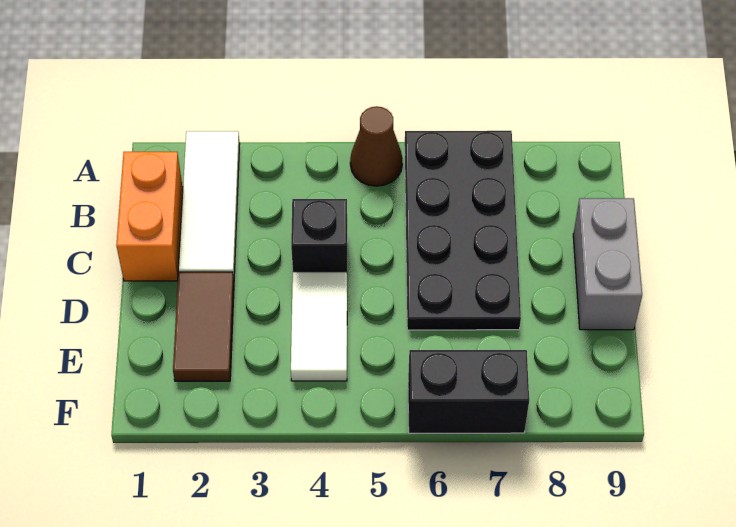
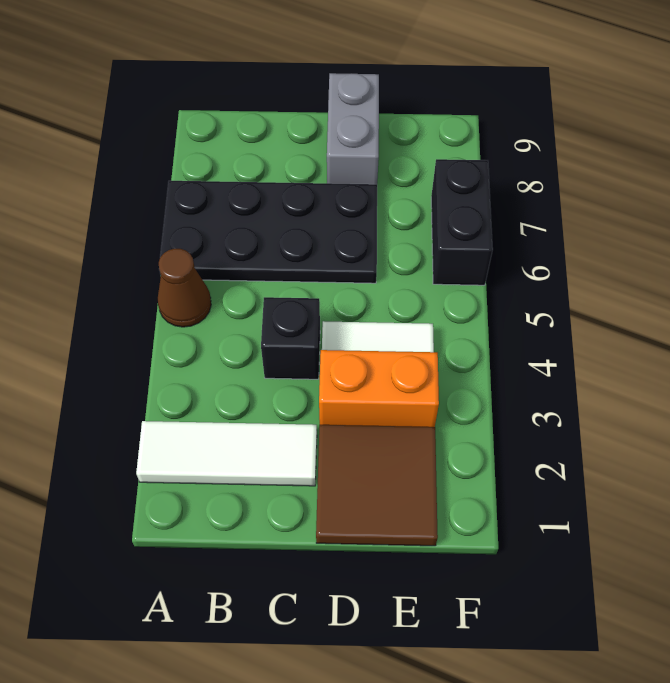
orange 1x2 brick [116,152,183,281] -> orange 1x2 brick moved to [319,350,439,427]
grey 1x2 brick [573,198,642,330] -> grey 1x2 brick turned to [327,73,379,184]
brown 1x2 tile [173,272,234,381] -> brown 2x2 tile [316,425,438,546]

